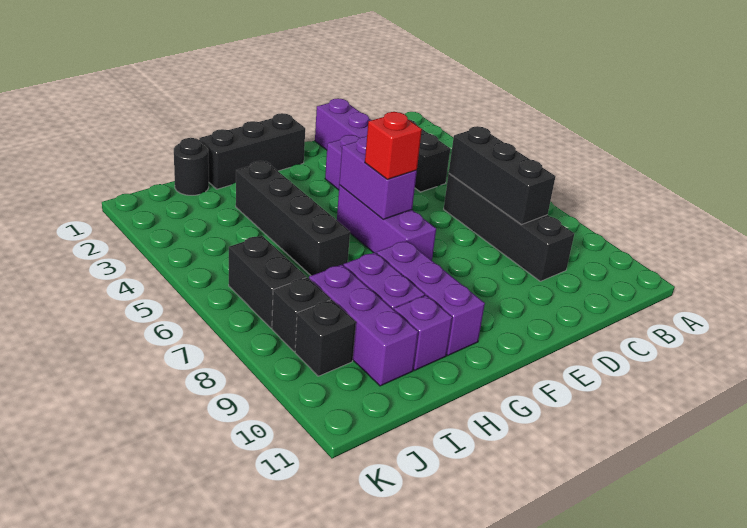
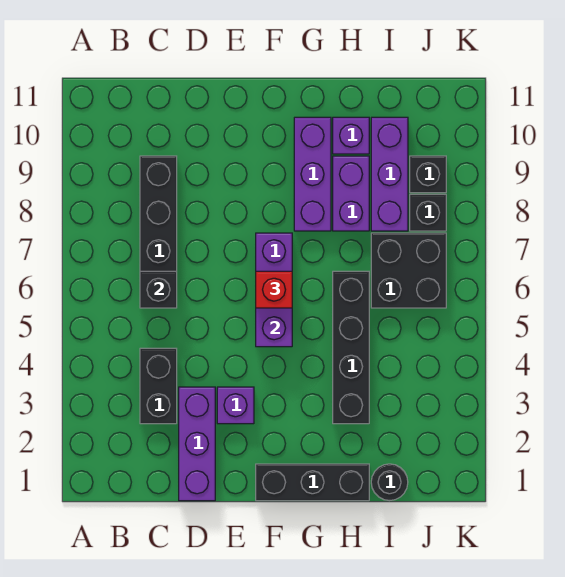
black 1x3 brick [449,126,556,224] -> black 1x1 brick [140,271,177,308]
black 1x2 brick [229,236,306,328] -> black 2x2 brick [371,233,446,308]

